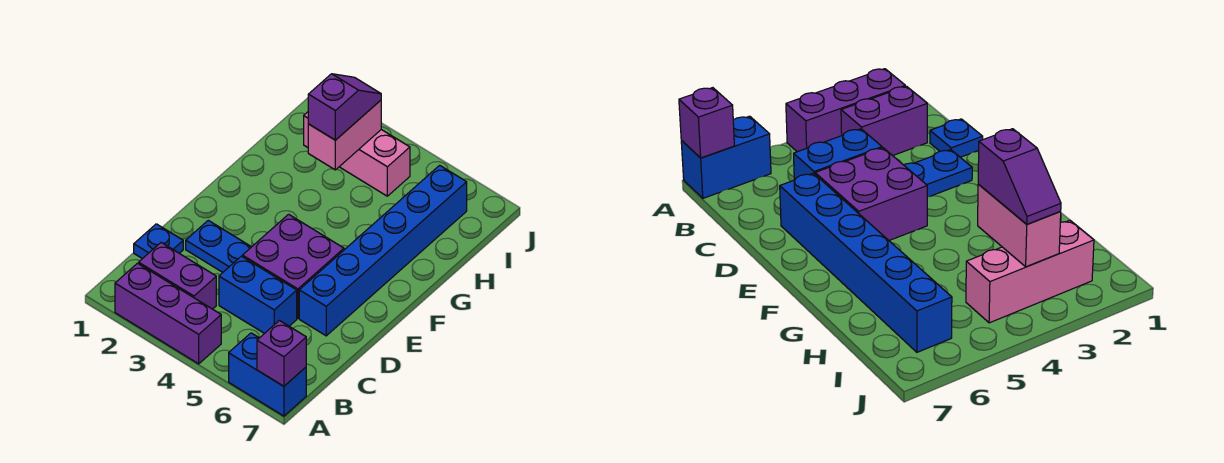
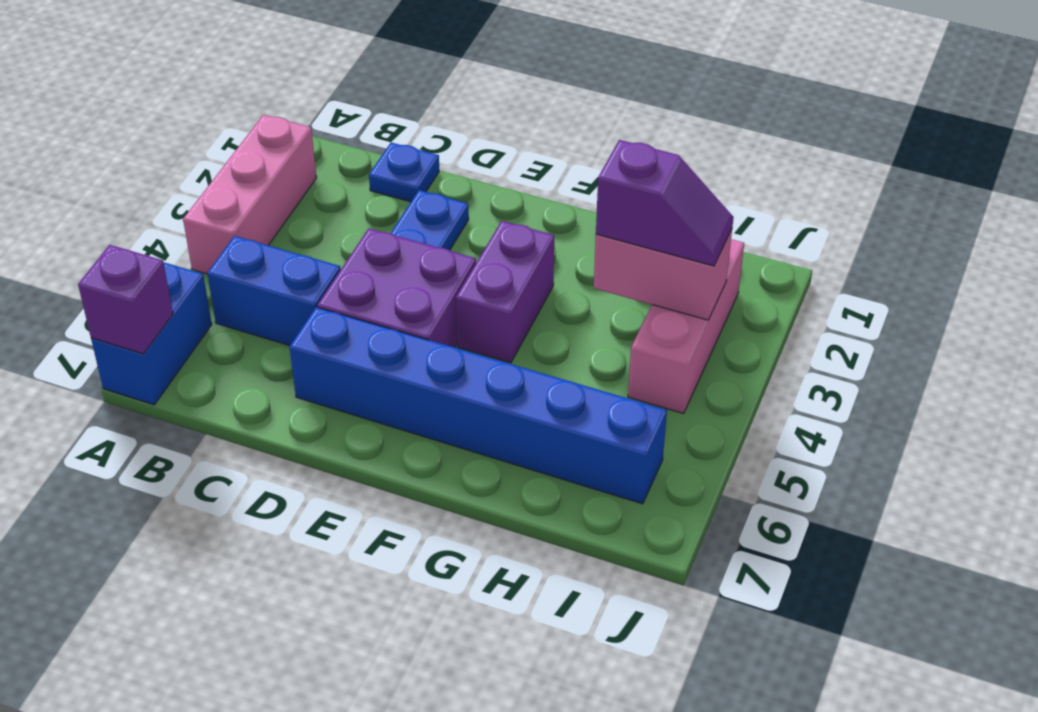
purple 1x3 brick [115,263,221,364] -> pink 1x3 brick [183,115,317,274]
purple 1x2 brick [139,243,216,309] -> purple 1x2 brick moved to [456,221,554,363]
blue 1x2 brick [219,256,297,334] -> blue 1x2 brick turned to [207,236,341,346]

